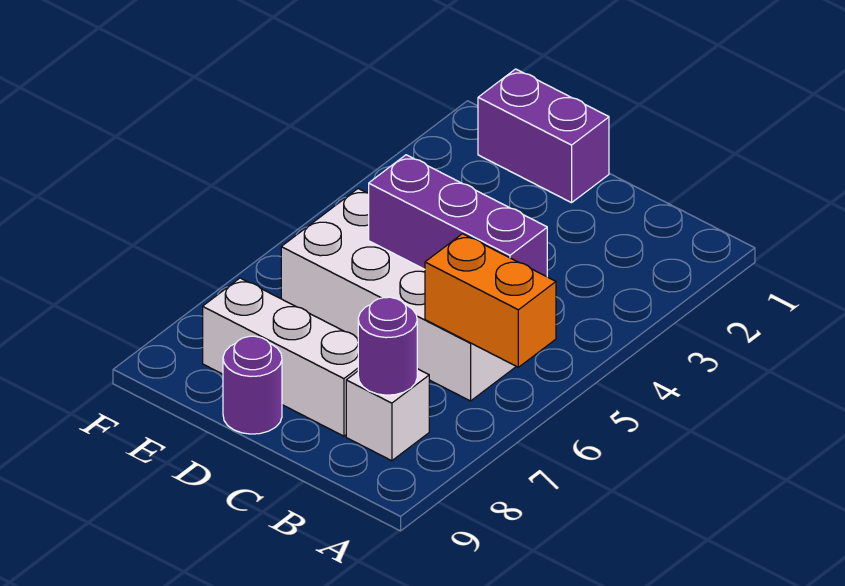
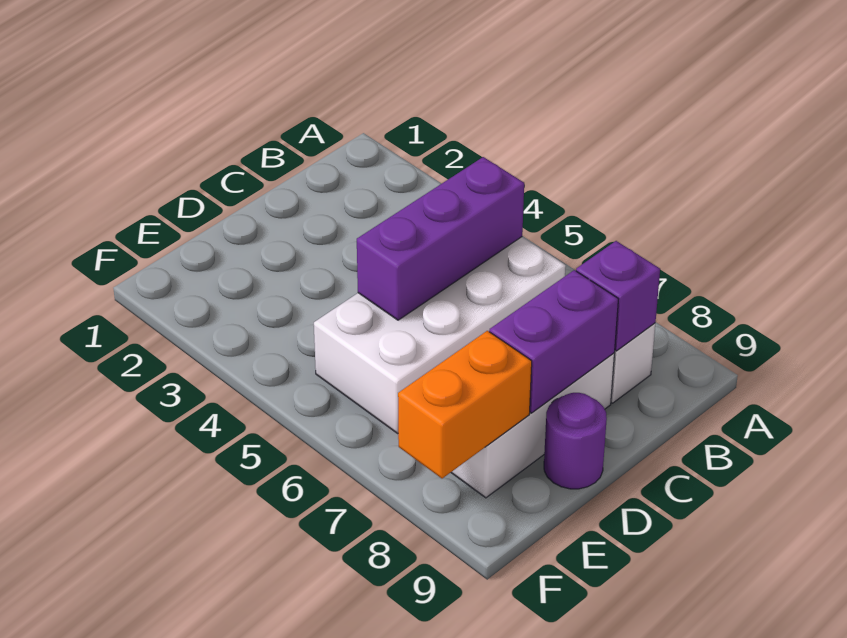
orange 1x2 brick [425,234,556,367] -> orange 1x2 brick moved to [398,331,532,478]
purple 1x1 round brick [358,297,417,395] -> purple 1x1 brick [576,241,660,351]
purple 1x2 brick [478,69,609,203] -> purple 1x2 brick moved to [489,270,618,413]

